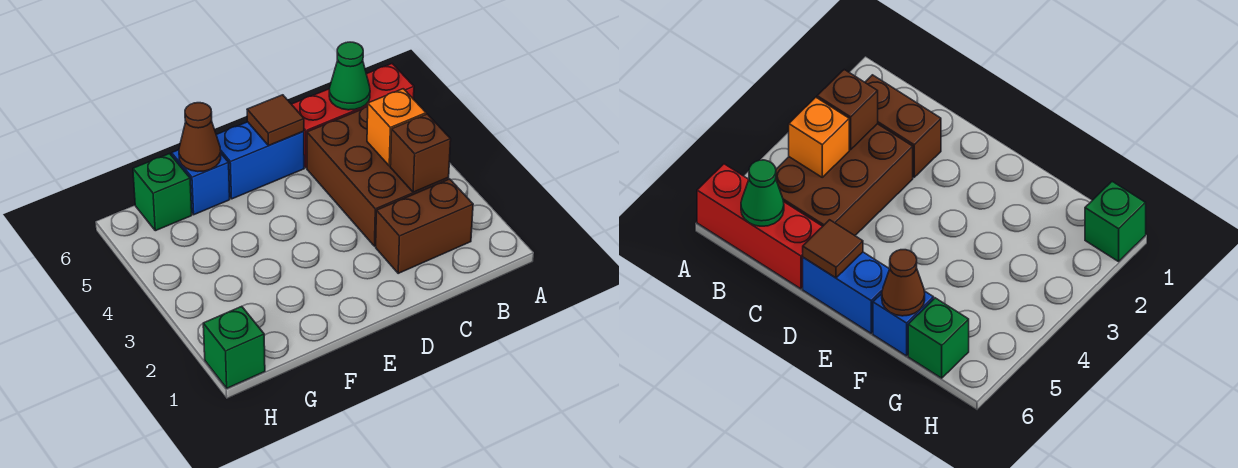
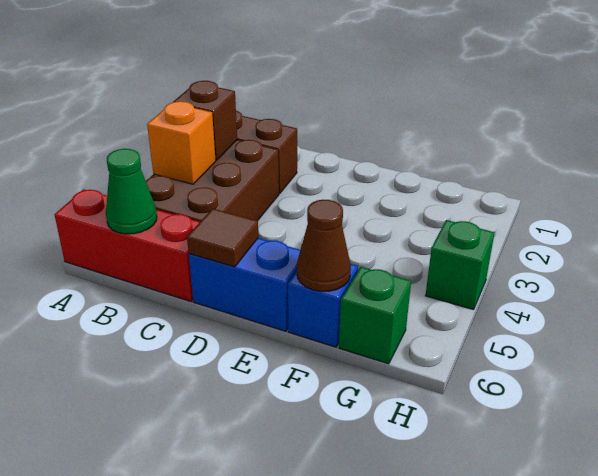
green 1x1 brick [203,306,265,388] -> green 1x1 brick moved to [426,220,495,310]

